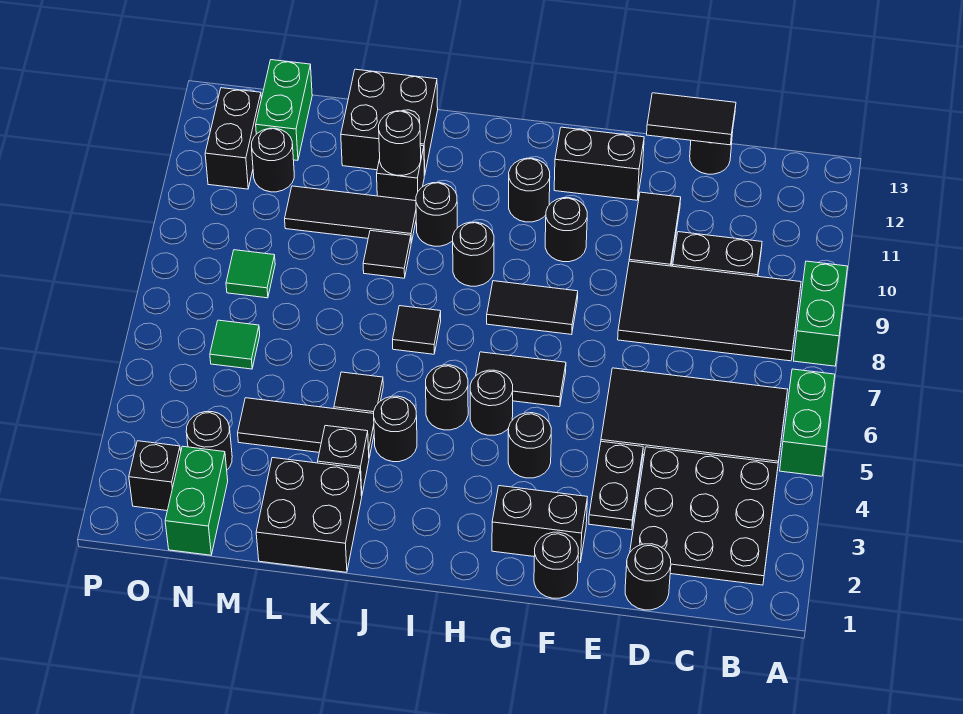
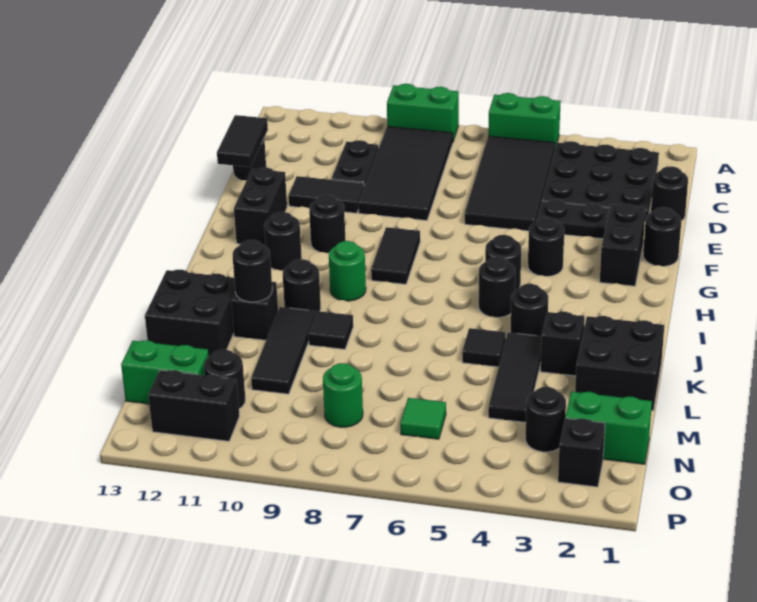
black 1x2 tile [476,352,566,407] -> none
black 1x1 round brick [453,222,494,286] -> green 1x1 round brick [329,241,366,301]
black 1x1 tile [393,306,441,354] -> none
green 1x1 tile [226,250,275,298] -> green 1x1 round brick [323,363,363,427]

